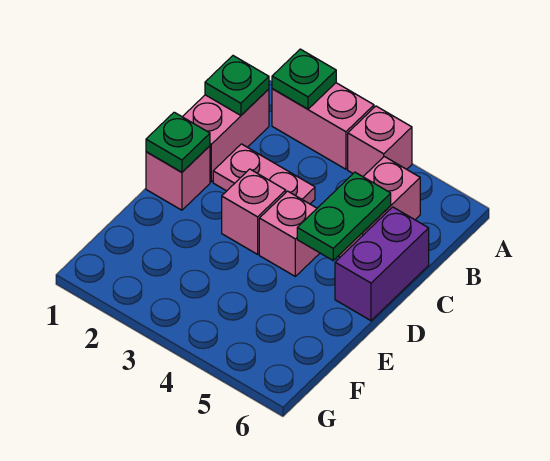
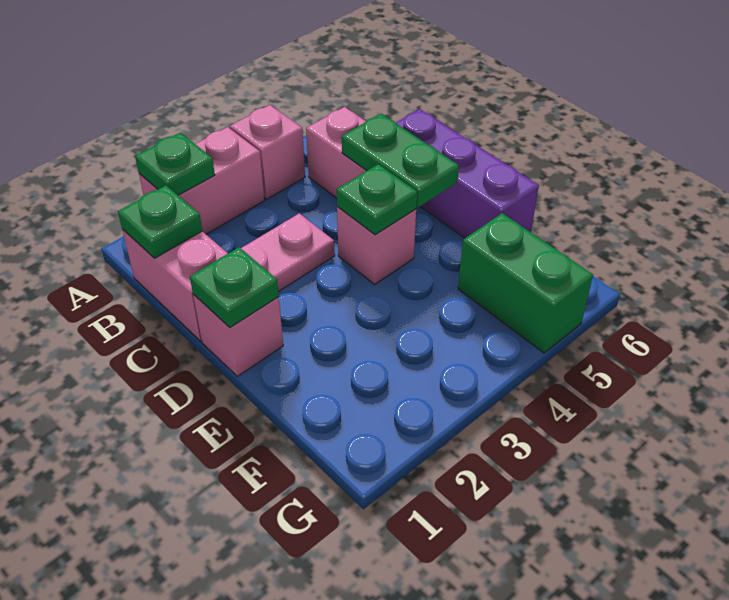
purple 1x2 brick [335,207,429,321] -> purple 1x3 brick [396,109,539,238]
pink 1x1 brick [222,169,286,254] -> none
none -> green 1x1 plate [337,164,417,235]
none -> green 1x2 brick [458,213,593,353]

